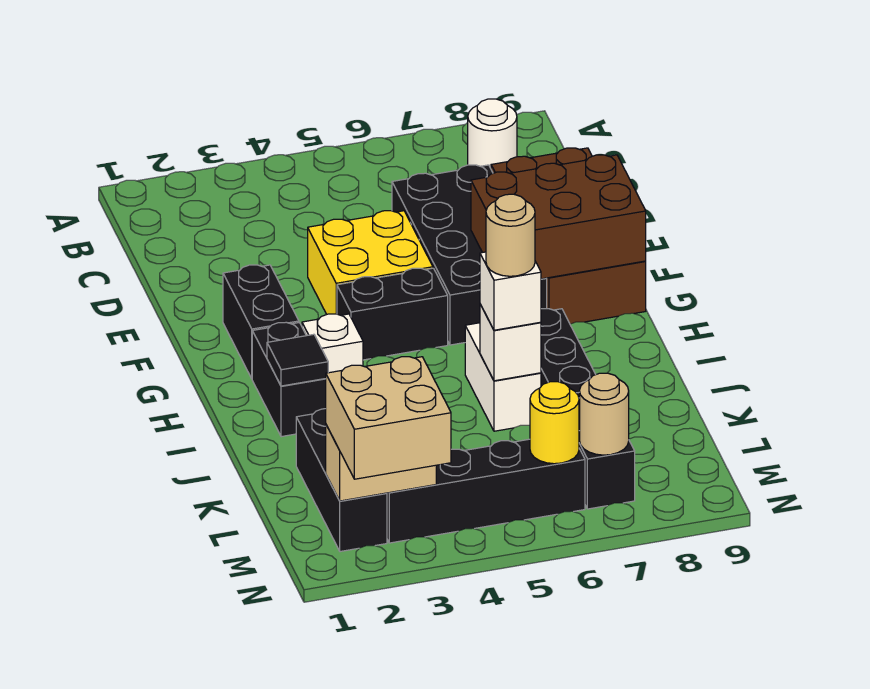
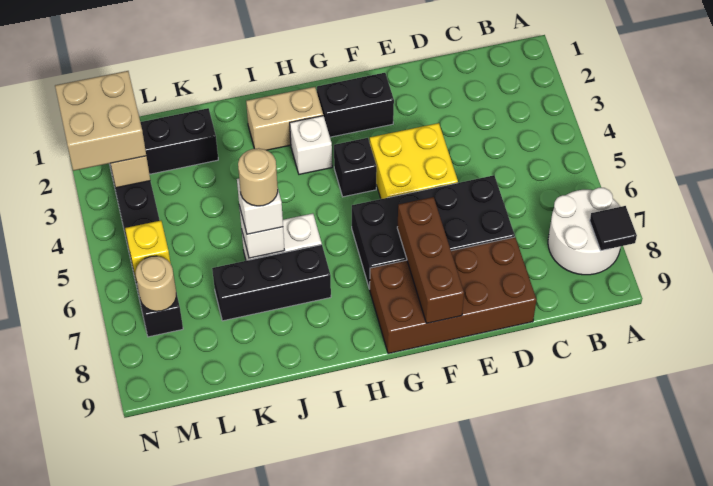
white 1x1 round brick [468,99,517,168] -> white 2x2 round brick [548,188,621,275]
brown 2x3 brick [471,155,646,279] -> brown 1x3 brick [397,197,464,323]
black 1x2 brick [337,268,448,360] -> black 1x1 brick [334,138,377,197]
black 1x2 brick [252,322,326,437] -> tan 1x2 brick [246,87,323,150]
black 1x1 tile [267,334,328,386] -> black 1x1 tile moved to [590,206,637,251]
yellow 1x1 round brick [530,382,579,464] -> yellow 1x1 brick [125,221,171,282]

